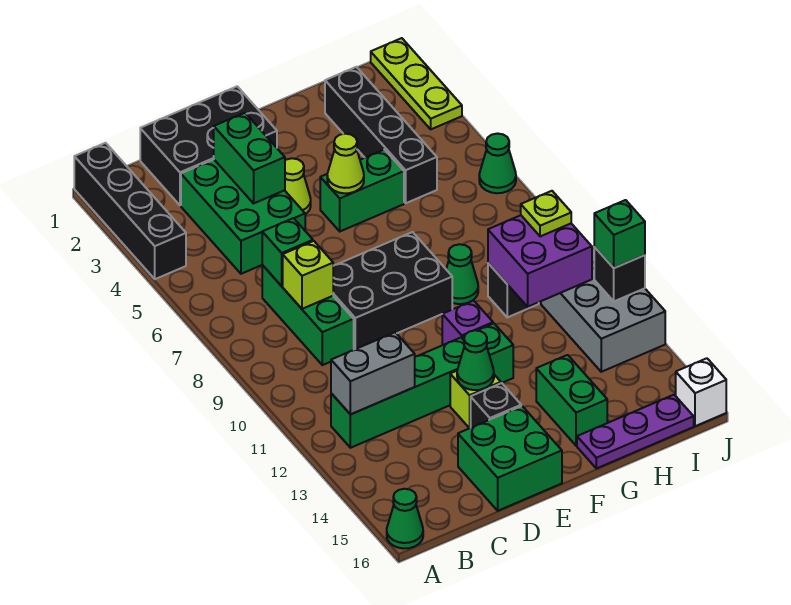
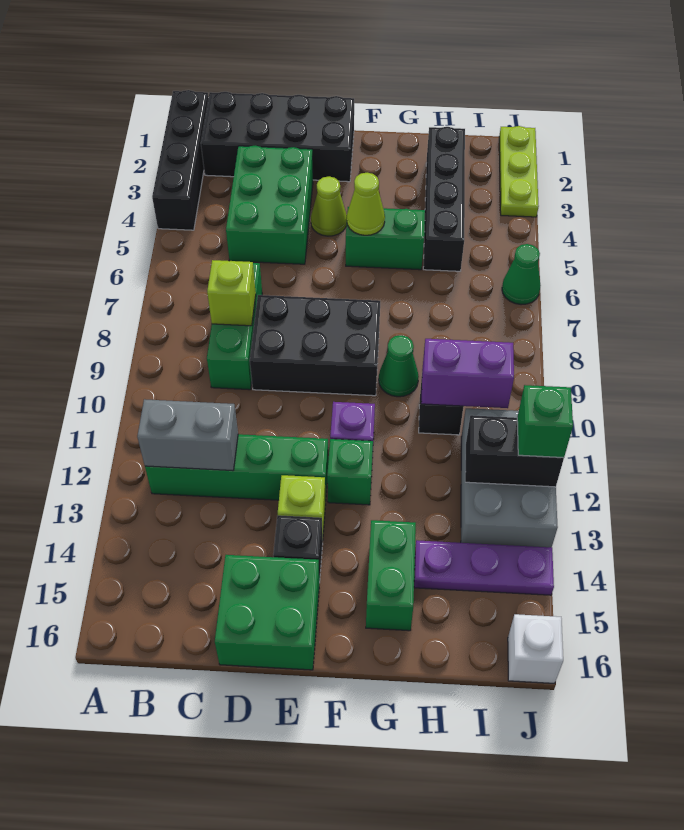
green 1x1 cone [387,489,423,549] -> none
black 2x3 brick [140,86,277,205] -> black 2x4 brick [201,92,354,182]
green 1x1 brick [262,218,313,286] -> none
green 1x2 brick [214,113,285,203] -> none
green 1x1 cone [457,330,494,390] -> none
purple 1x3 plate [577,395,694,469] -> purple 1x3 plate moved to [414,540,554,595]
purple 2x2 brick [488,215,592,307] -> purple 1x2 brick [421,339,514,408]
lime 1x1 plate [521,191,571,236] -> none
black 1x1 brick [594,247,645,301] -> black 1x2 brick [465,415,564,487]

